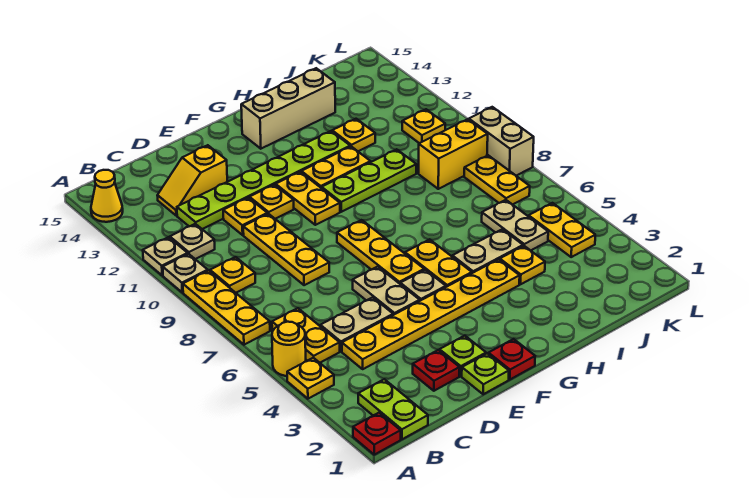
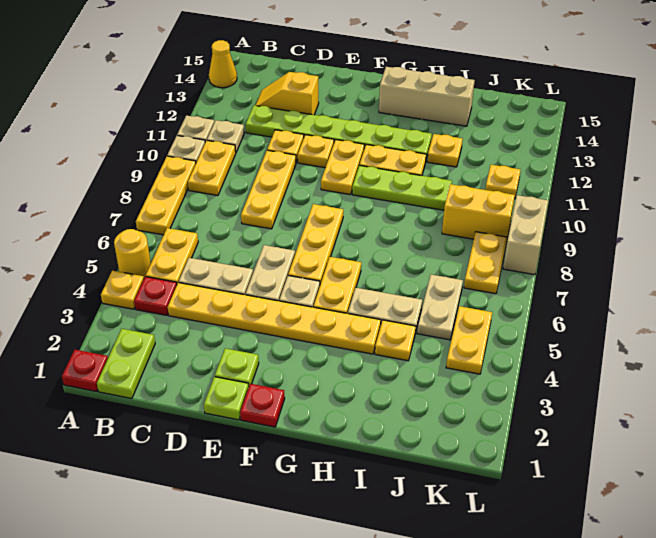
yellow 1x1 plate [210,257,255,293] -> yellow 1x2 plate [188,141,236,196]
red 1x1 plate [413,350,460,391] -> red 1x1 plate moved to [134,277,177,315]

